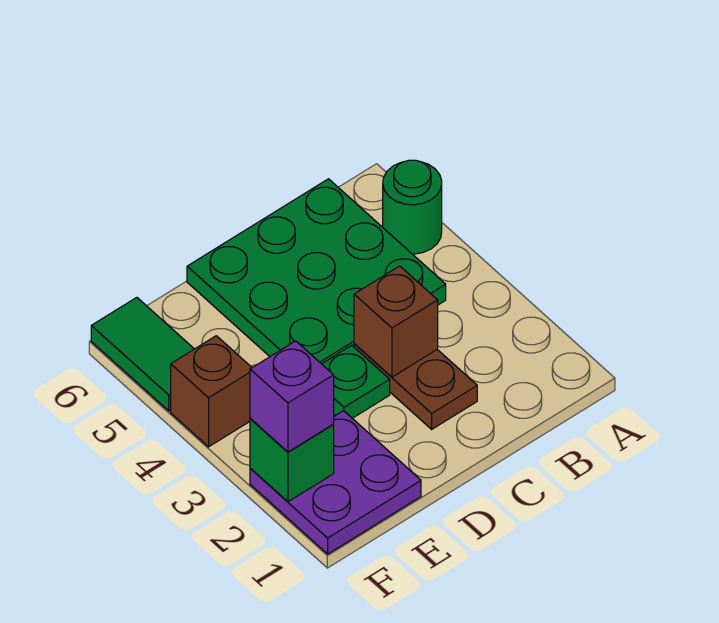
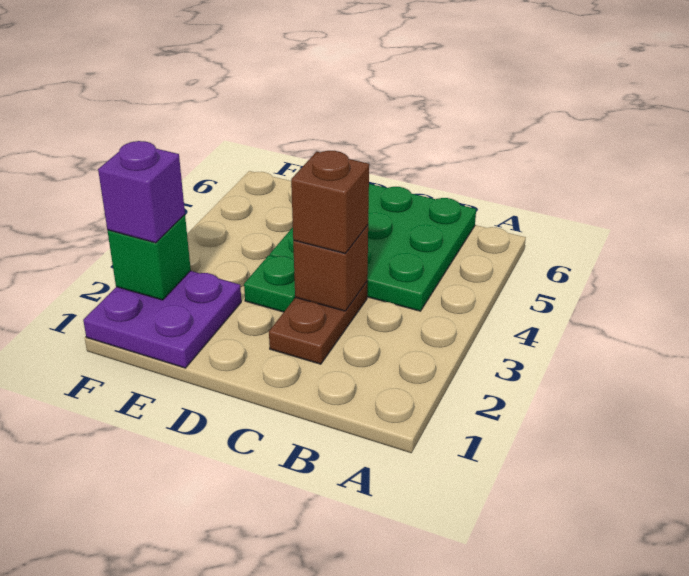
green 1x1 round brick [383,160,442,254] -> none
brown 1x1 brick [171,336,252,447] -> brown 1x1 brick moved to [291,151,369,254]
green 1x2 tile [91,298,194,411] -> none

